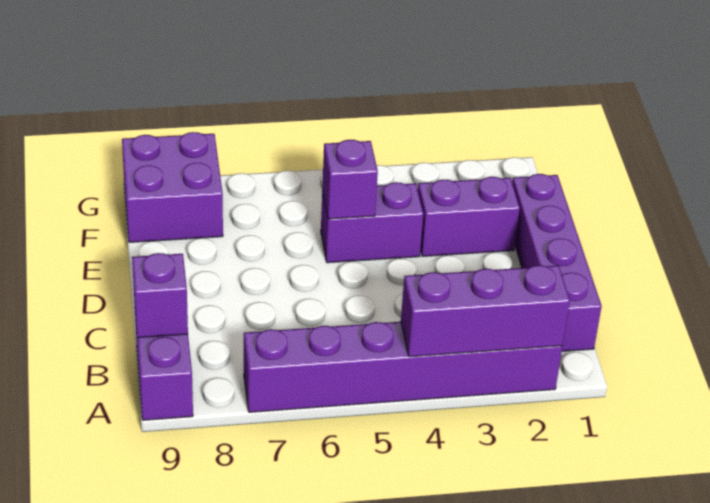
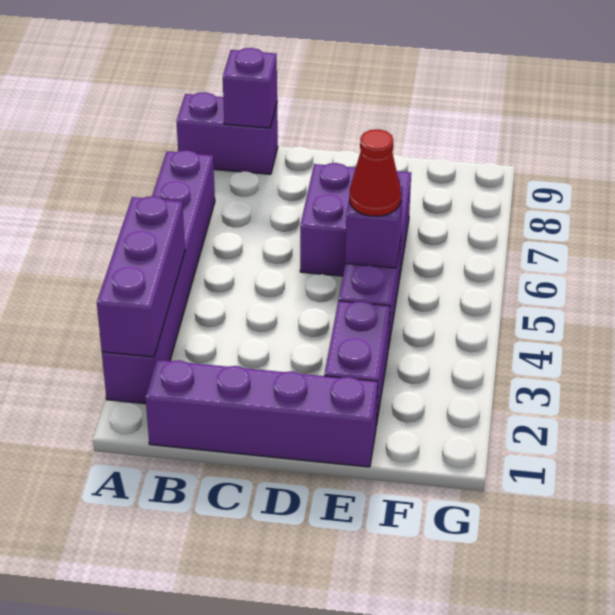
none -> red 1x1 cone [349,129,401,216]
purple 2x2 brick [122,132,223,242] -> purple 2x2 brick moved to [300,163,411,279]

